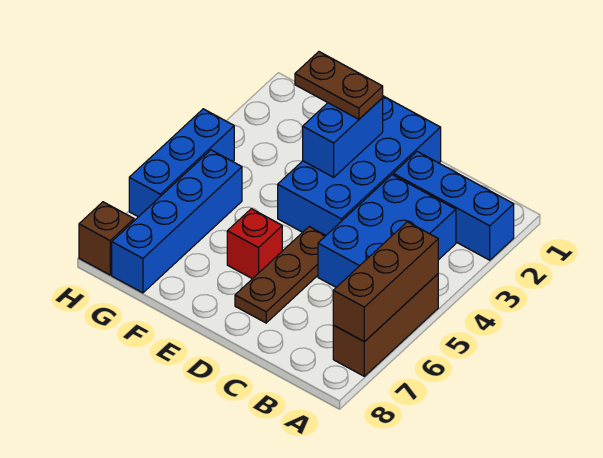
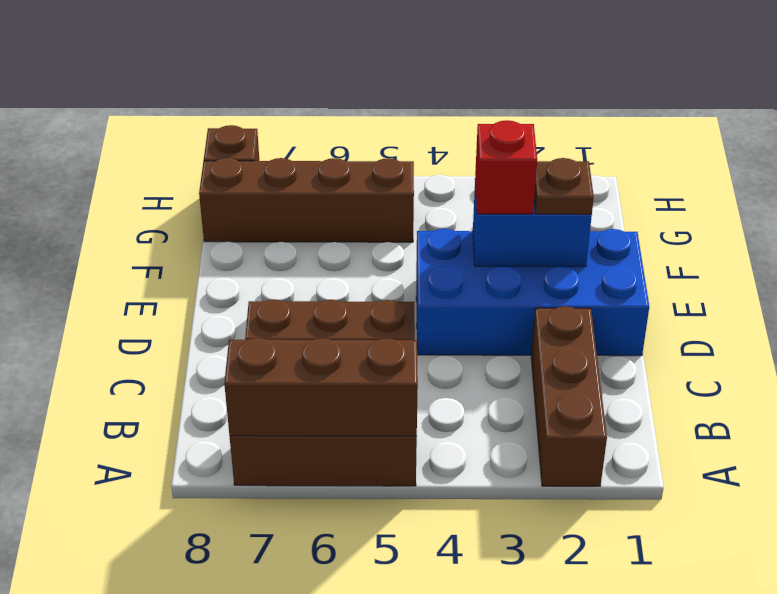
blue 1x3 brick [393,151,514,260] -> brown 1x3 brick [531,306,607,486]
blue 2x3 brick [318,175,456,287] -> none
brown 1x2 plate [295,52,383,119] -> brown 1x1 plate [534,158,594,214]
red 1x1 brick [227,209,282,279] -> red 1x1 brick moved to [475,120,537,214]
blue 1x4 brick [112,150,242,293] -> brown 1x4 brick [199,158,414,242]
blue 1x3 brick [129,109,234,217] -> none

